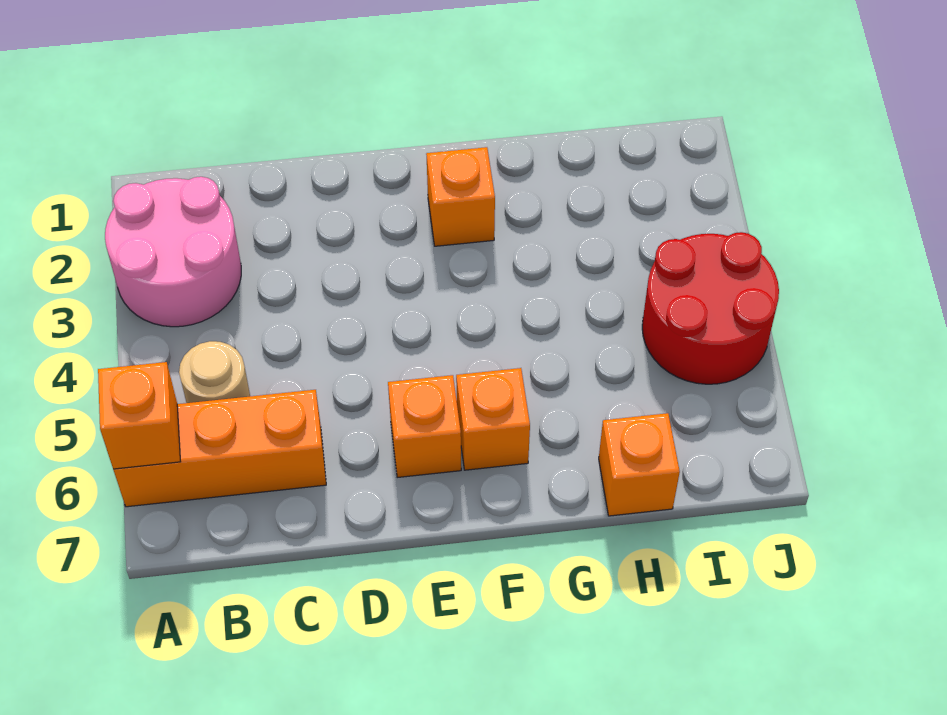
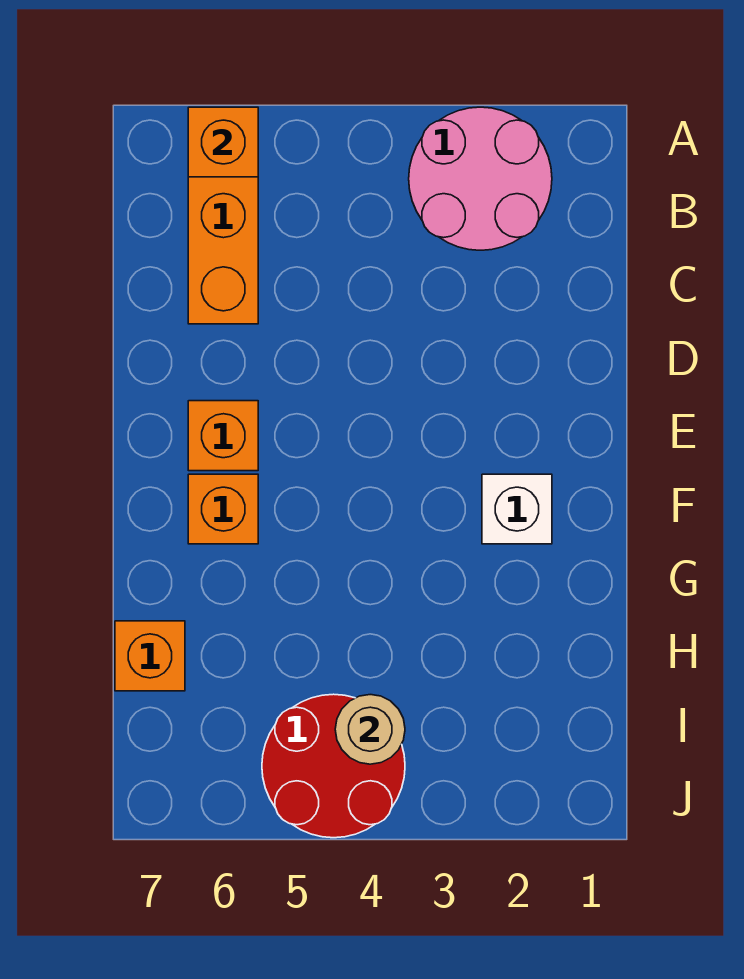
tan 1x1 round brick [179,341,250,403] -> tan 1x1 round brick moved to [335,695,405,764]
orange 1x1 brick [426,147,495,246] -> white 1x1 brick [482,474,552,544]

